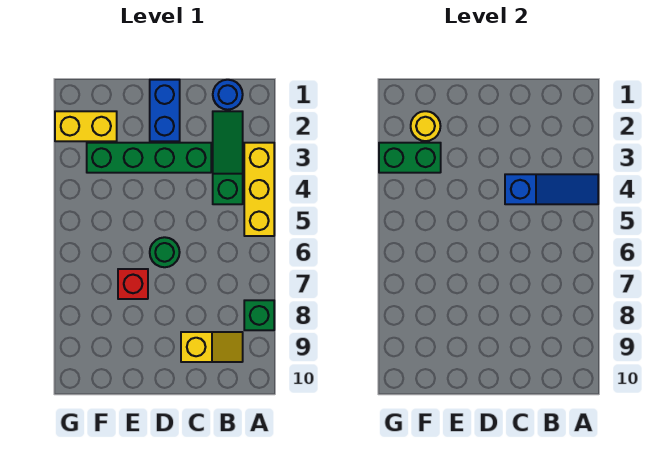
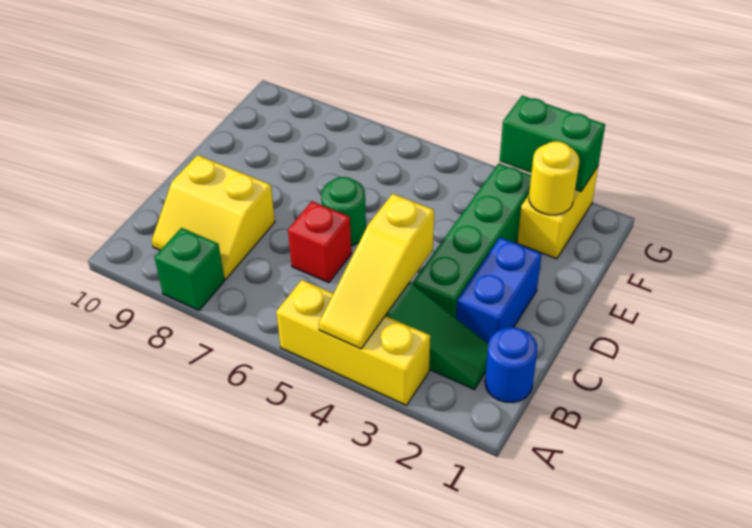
blue 1x3 slope [505,174,598,204] -> yellow 1x3 slope [319,194,434,349]
yellow 1x2 slope [181,332,243,362] -> yellow 2x2 slope [152,155,275,279]
blue 1x2 brick [150,80,180,141] -> blue 1x2 brick turned to [456,237,541,343]
red 1x1 brick [118,269,148,299] -> red 1x1 brick moved to [288,201,351,283]
green 1x2 brick [379,143,441,173] -> green 1x2 brick turned to [500,96,605,191]

